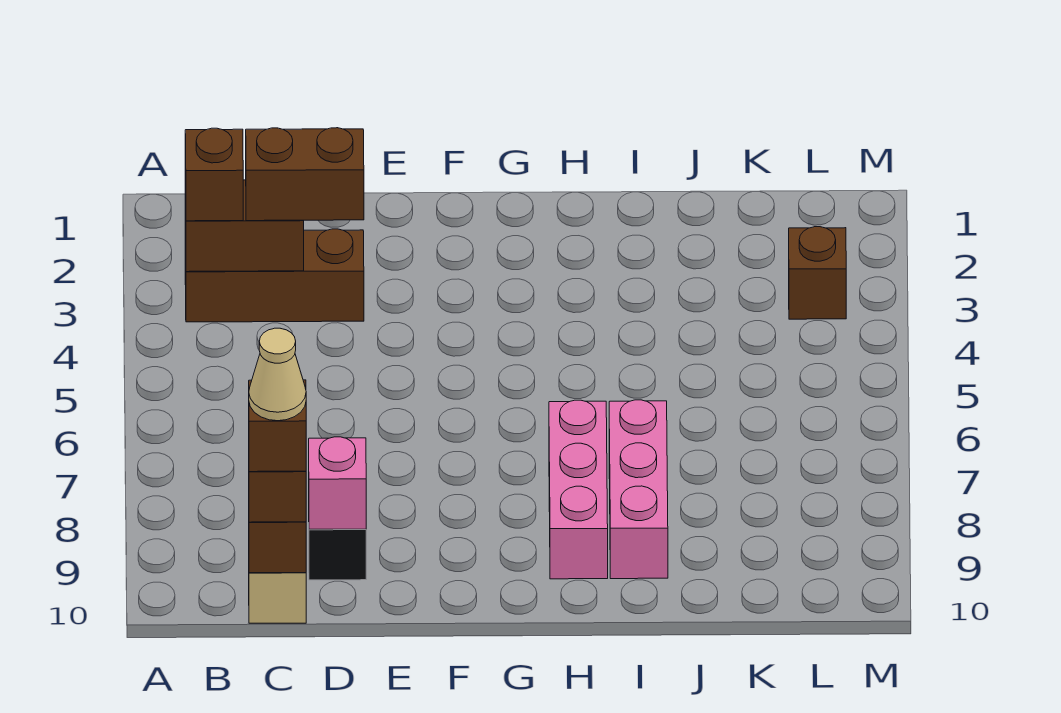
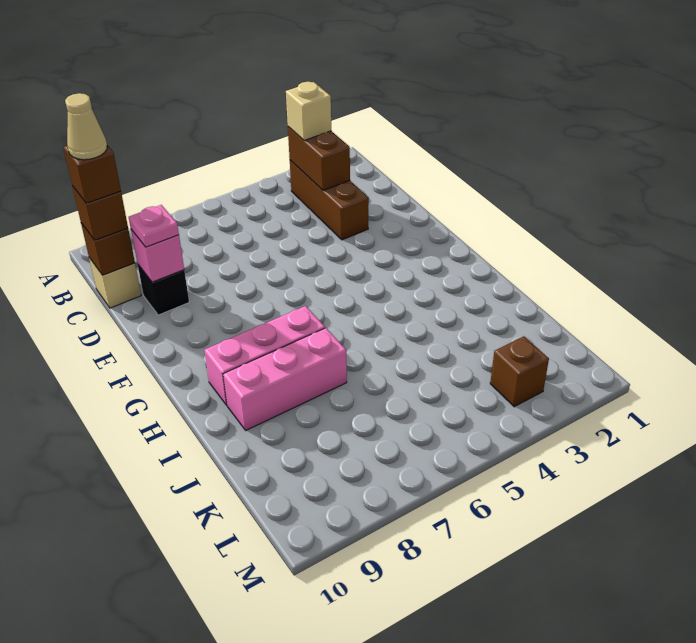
brown 1x1 brick [185,128,243,221] -> tan 1x1 brick [286,82,331,140]
brown 1x2 brick [246,128,364,221] -> none
none -> pink 1x1 plate [129,205,179,247]

